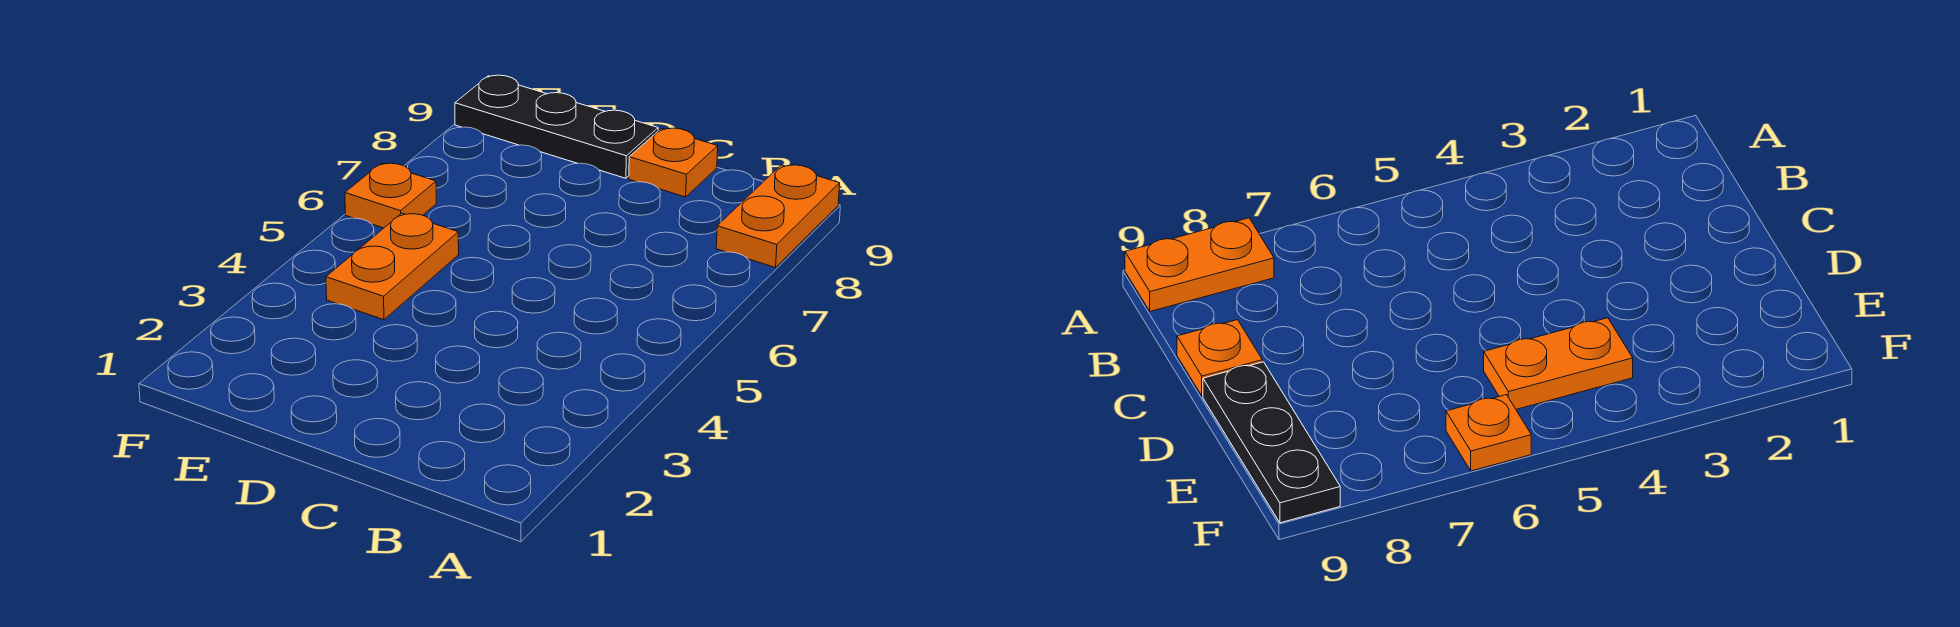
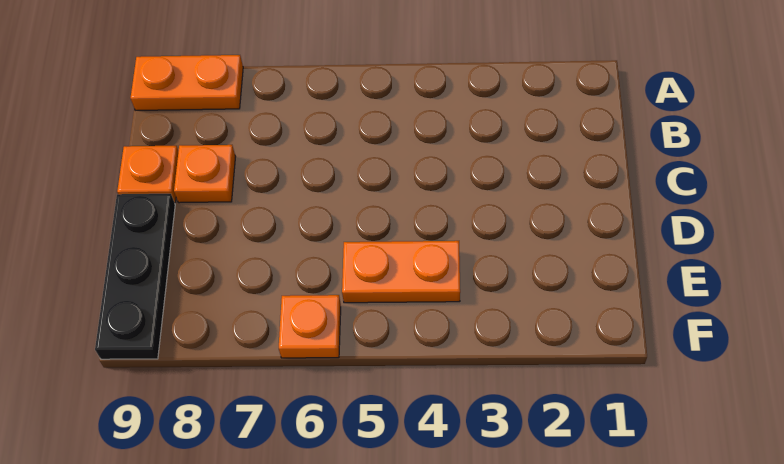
none -> orange 1x1 plate [174,145,236,203]

